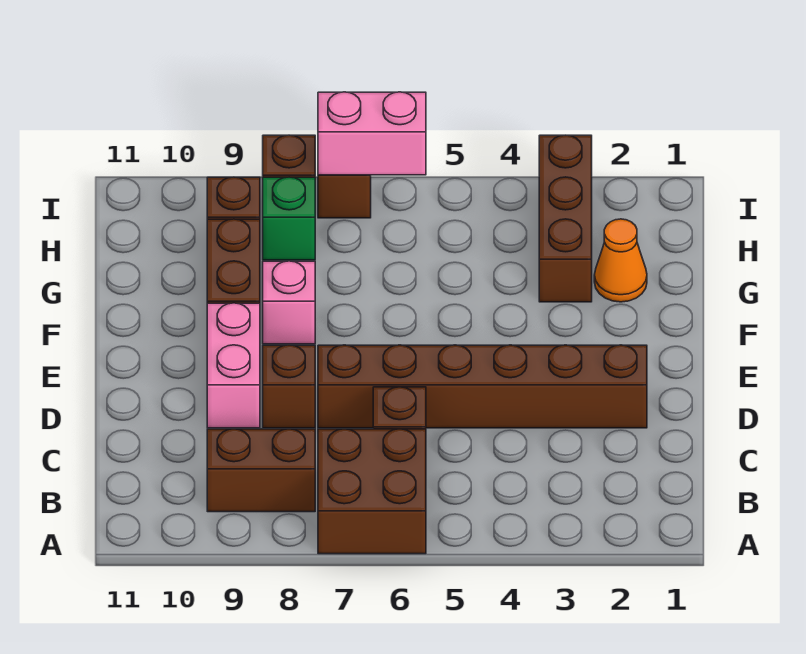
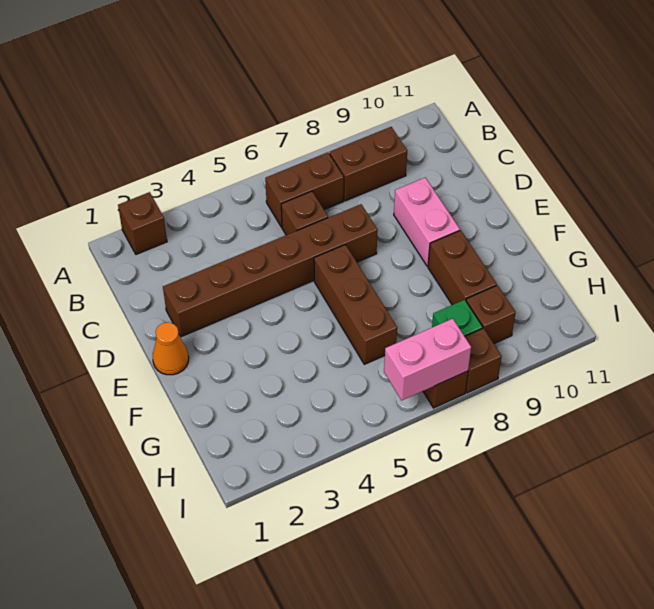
brown 2x2 brick [318,429,426,554] -> brown 1x2 brick [265,152,344,227]
brown 1x1 brick [263,345,315,428] -> brown 1x1 brick moved to [118,192,167,254]
pink 1x1 brick [263,261,315,344] -> none
orange 1x1 cone [594,219,647,302] -> orange 1x1 cone moved to [153,322,189,375]
brown 1x3 brick [539,135,592,302] -> brown 1x3 brick moved to [314,245,397,364]

